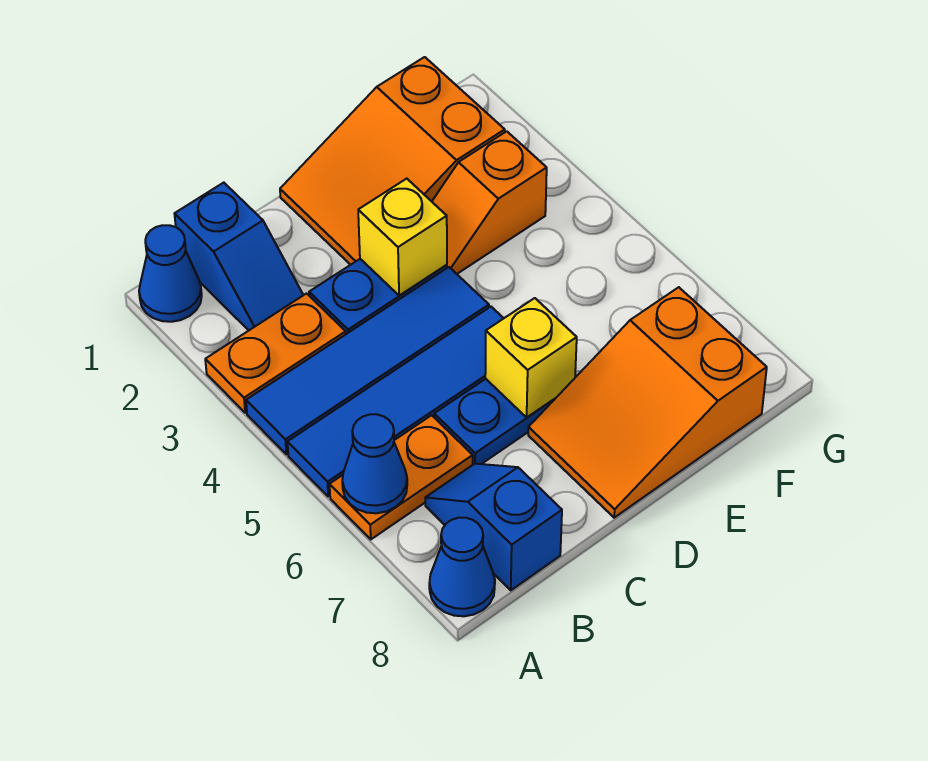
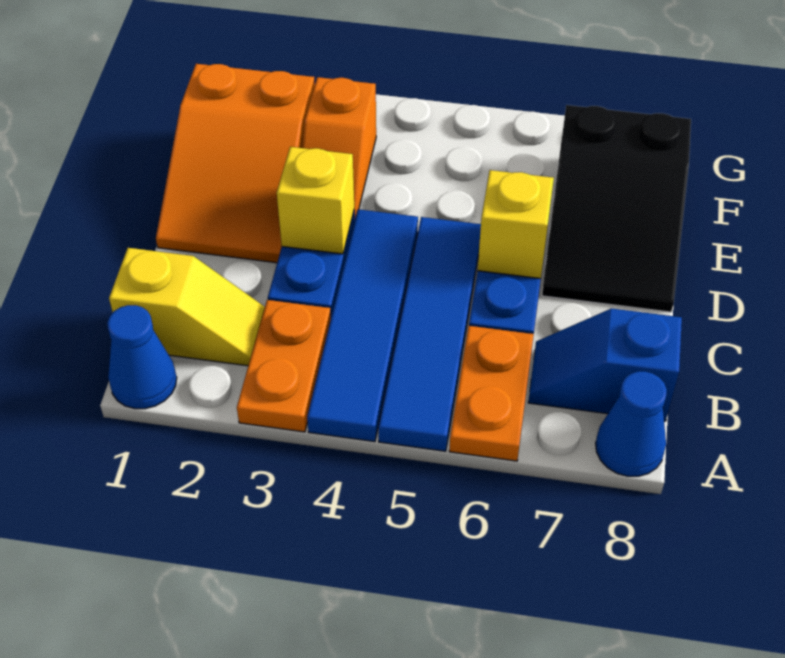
blue 1x1 cone [342,414,407,513] -> none
blue 1x2 slope [175,183,303,330] -> yellow 1x2 slope [109,248,265,366]
orange 2x3 slope [528,287,767,518] -> black 2x3 slope [542,105,691,312]

